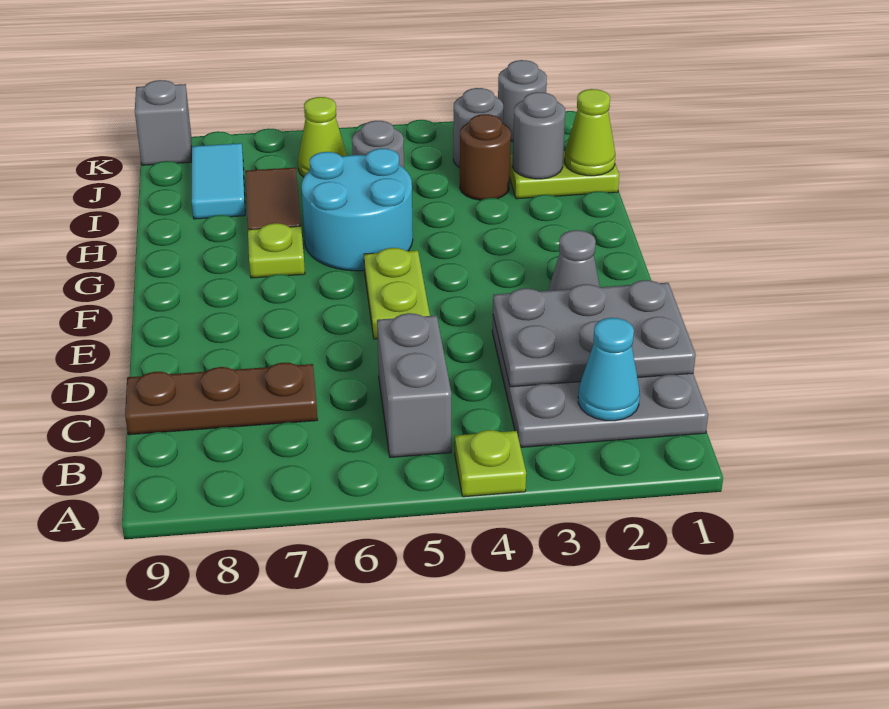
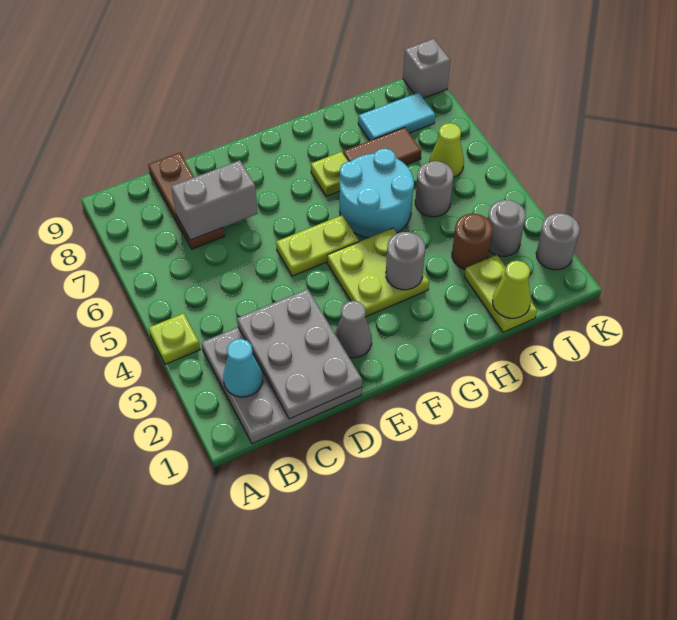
grey 1x2 brick [377,313,451,457] -> grey 1x2 brick moved to [171,160,258,240]
none -> lime 2x2 plate [327,228,429,317]
grey 1x1 round brick [512,92,565,179] -> grey 1x1 round brick moved to [386,232,425,290]

